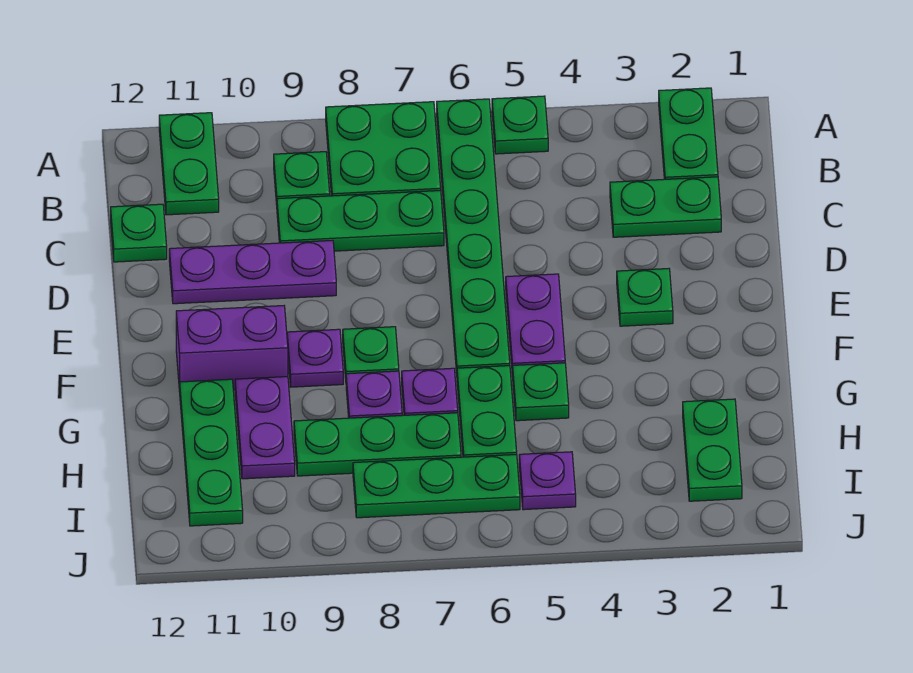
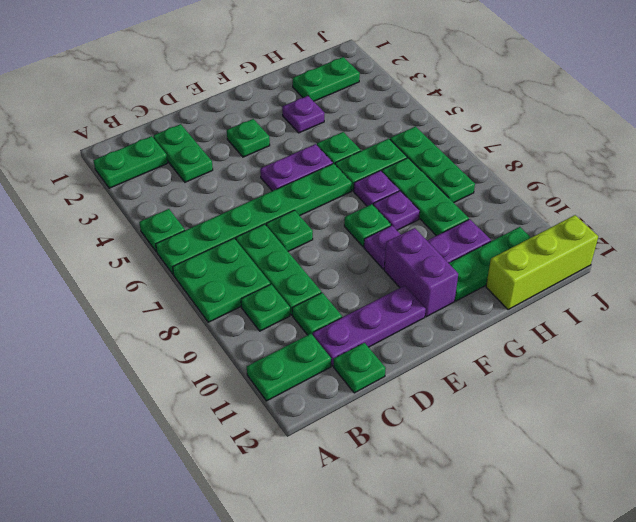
none -> green 1x1 plate [292,293,342,335]
none -> green 1x1 plate [266,210,313,251]
purple 1x3 plate [169,240,336,304] -> purple 1x3 plate turned to [313,286,426,366]
none -> lime 1x3 brick [486,215,598,310]
purple 1x1 plate [519,452,576,510] -> purple 1x1 plate moved to [282,96,324,133]

